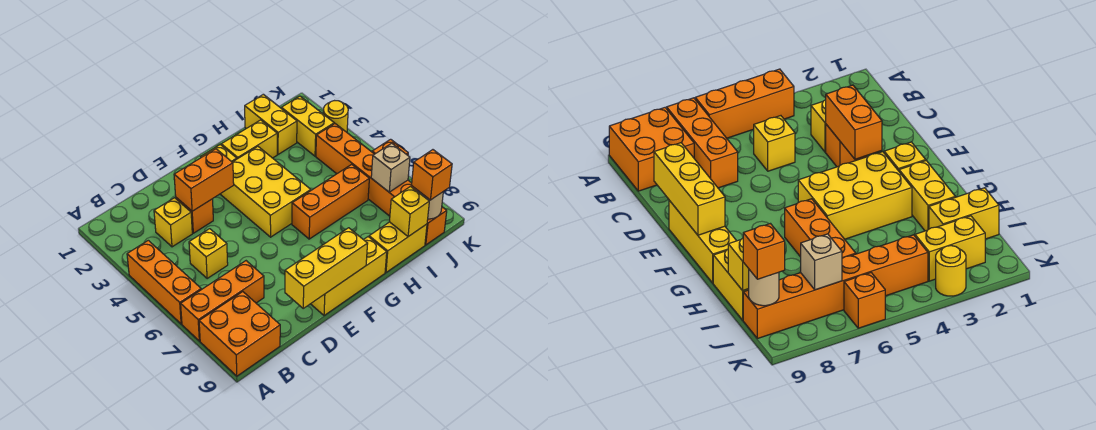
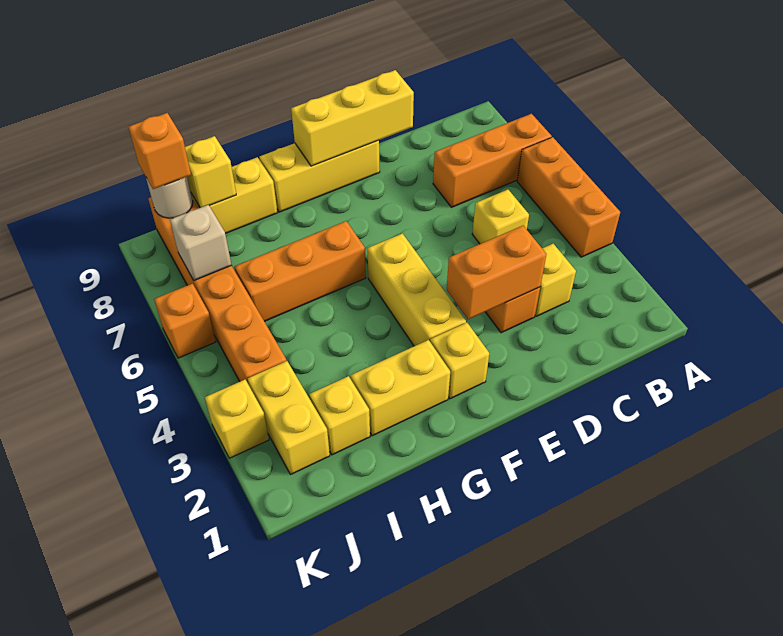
orange 2x2 brick [199,292,280,376] -> none
yellow 2x3 brick [220,147,311,237] -> yellow 1x3 brick [367,233,466,346]
yellow 1x2 brick [245,94,297,154] -> yellow 1x1 brick [309,376,370,455]
yellow 1x1 round brick [323,101,348,132] -> yellow 1x1 brick [205,380,269,458]

